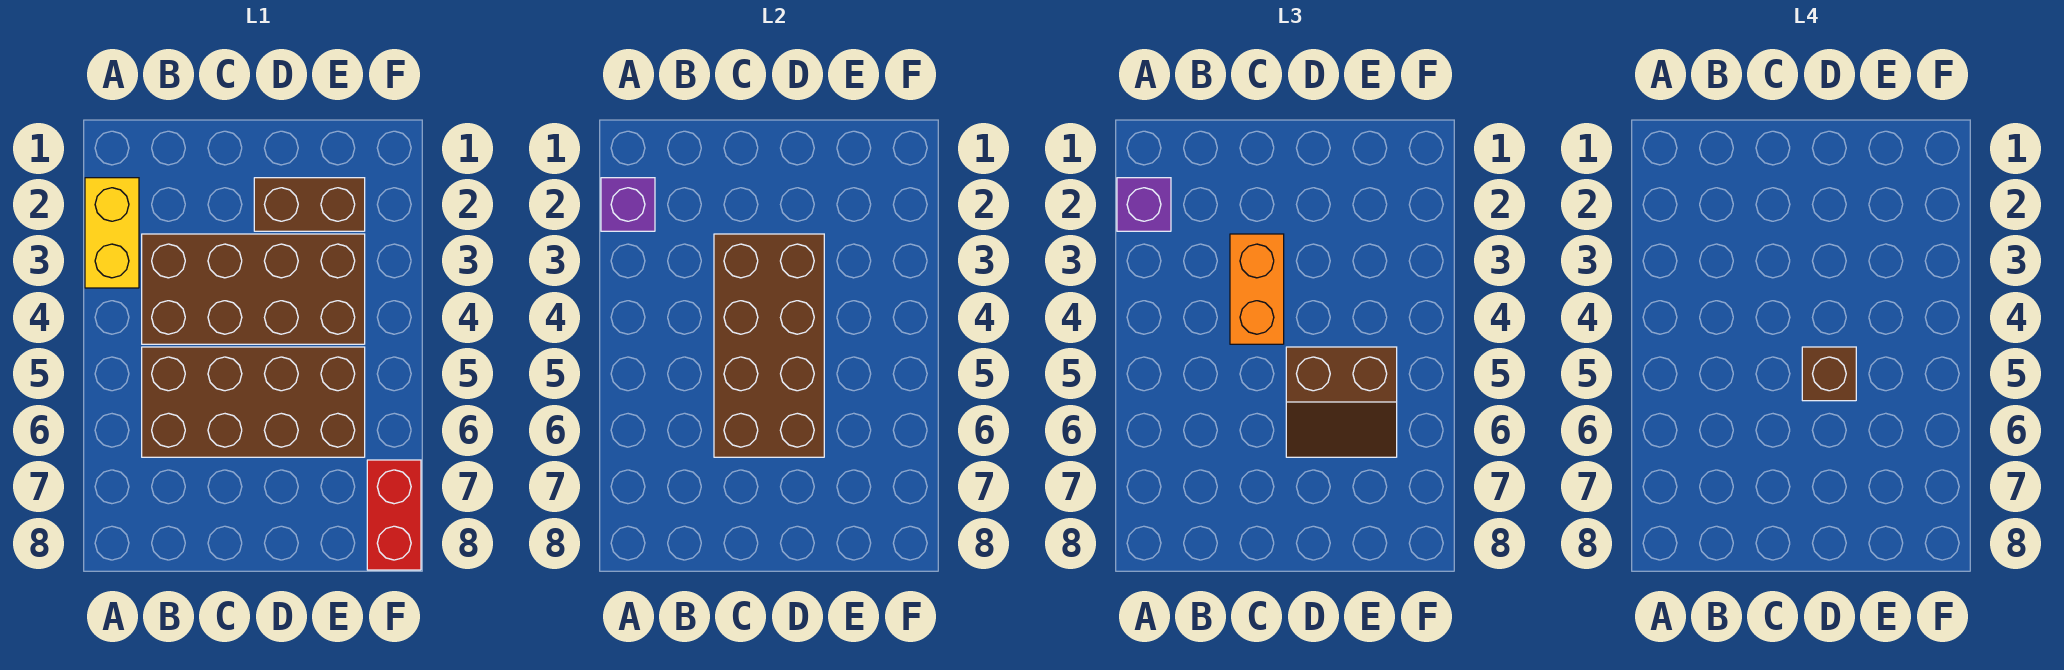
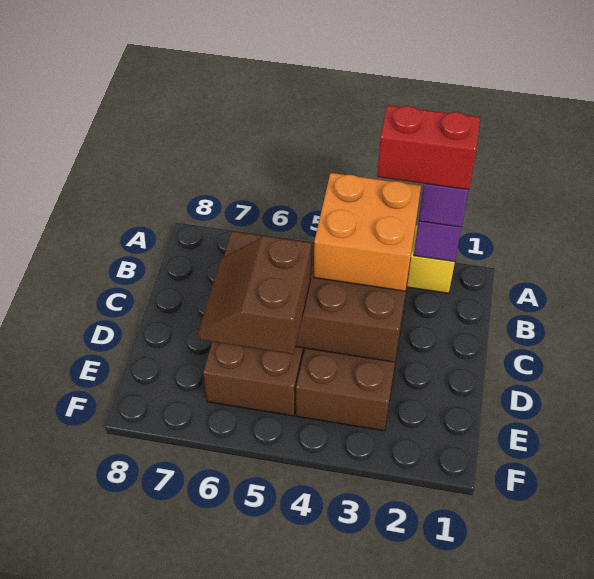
orange 1x2 brick [1230,234,1284,344] -> orange 2x2 brick [314,173,421,291]
brown 1x2 brick [254,178,365,231] -> none
brown 1x1 brick [1802,347,1856,401] -> none
red 1x2 brick [367,460,421,570] -> red 1x2 brick moved to [377,105,480,190]

